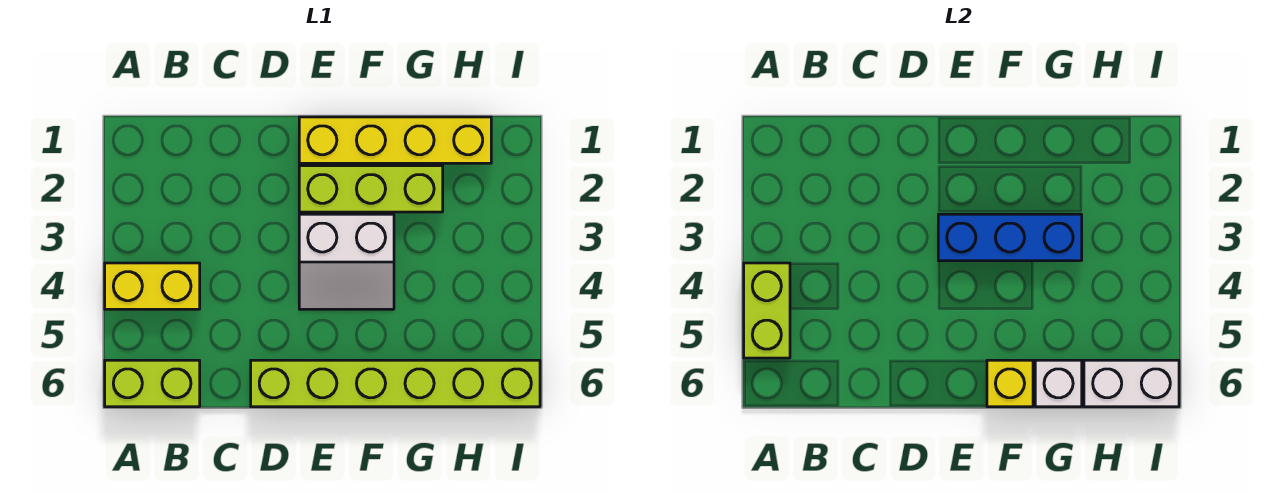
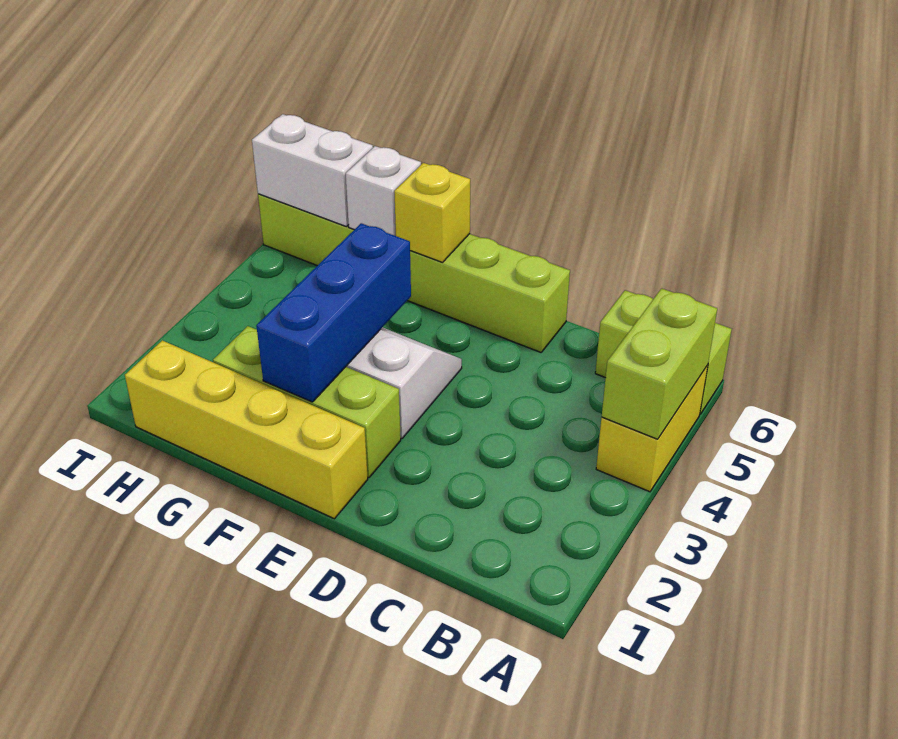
yellow 1x2 brick [105,263,200,309] -> yellow 1x2 brick turned to [596,365,708,492]
blue 1x3 brick [938,214,1082,261] -> blue 1x3 brick turned to [256,223,411,402]

